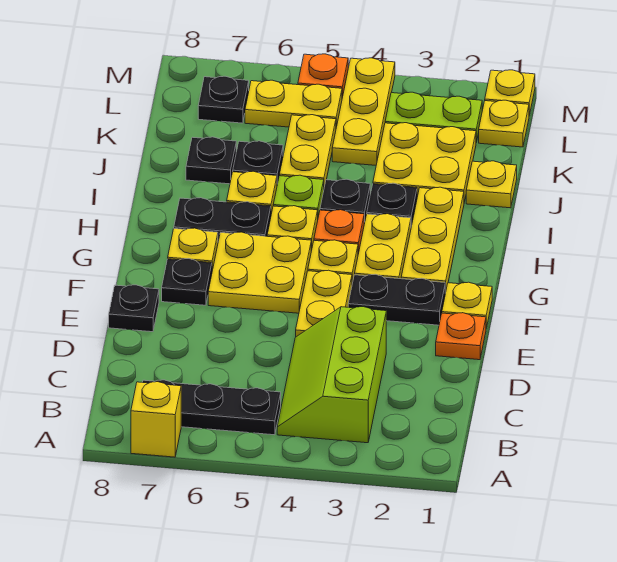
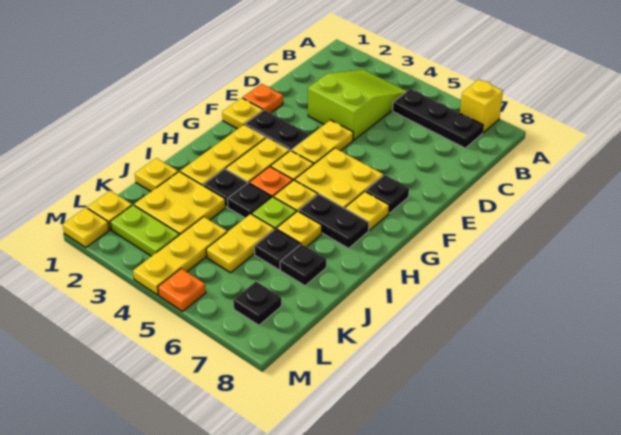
lime 2x3 slope [277,307,386,443] -> lime 2x3 slope turned to [308,70,407,140]
black 1x1 plate [109,285,159,332] -> none
yellow 1x2 plate [245,80,342,127] -> none

